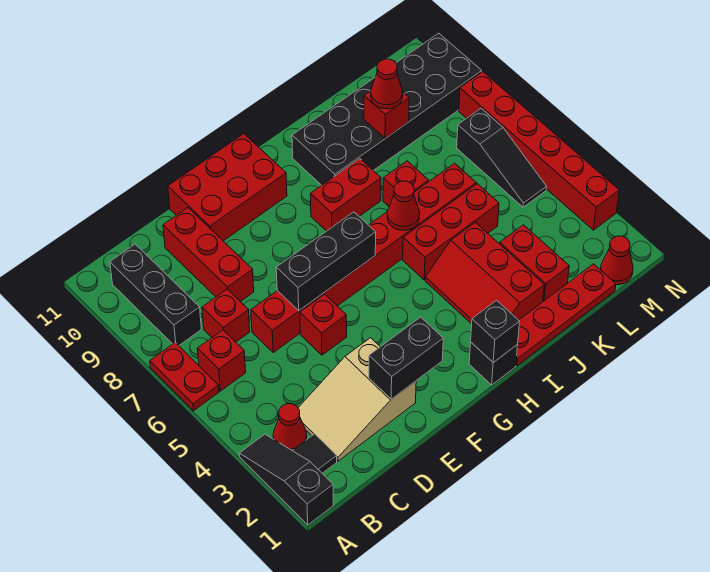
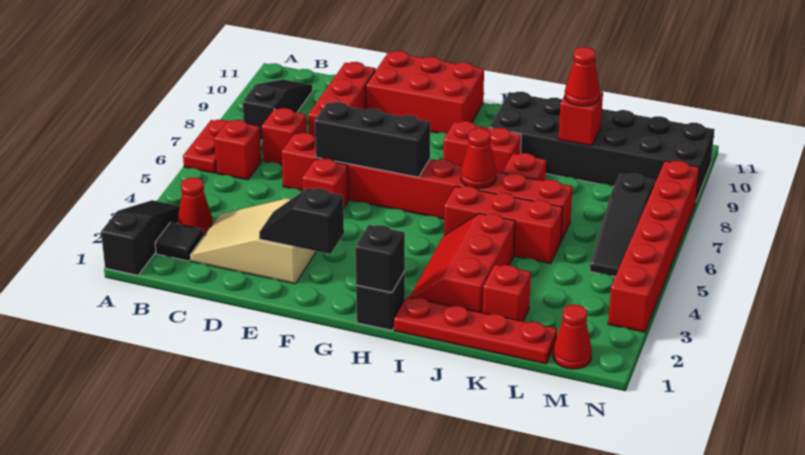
black 1x3 brick [110,244,201,346] -> black 1x3 slope [243,79,313,140]
black 1x2 brick [369,317,443,399] -> black 1x2 slope [259,188,344,254]
red 1x2 brick [500,225,569,301] -> red 1x1 brick [483,265,531,321]

